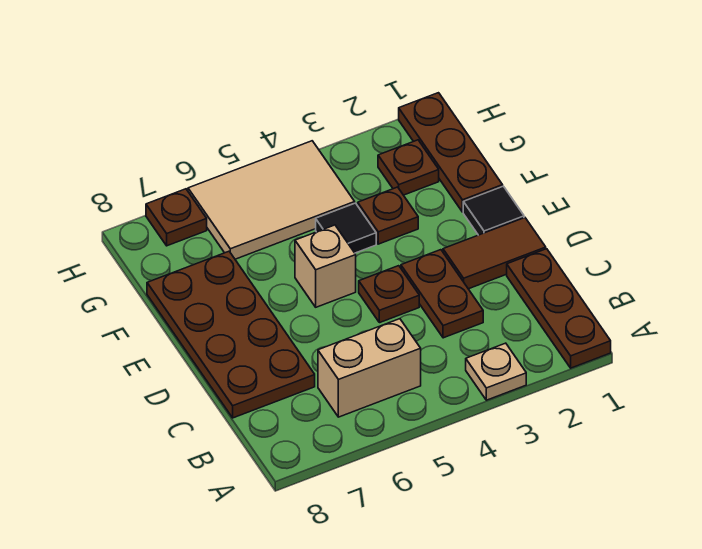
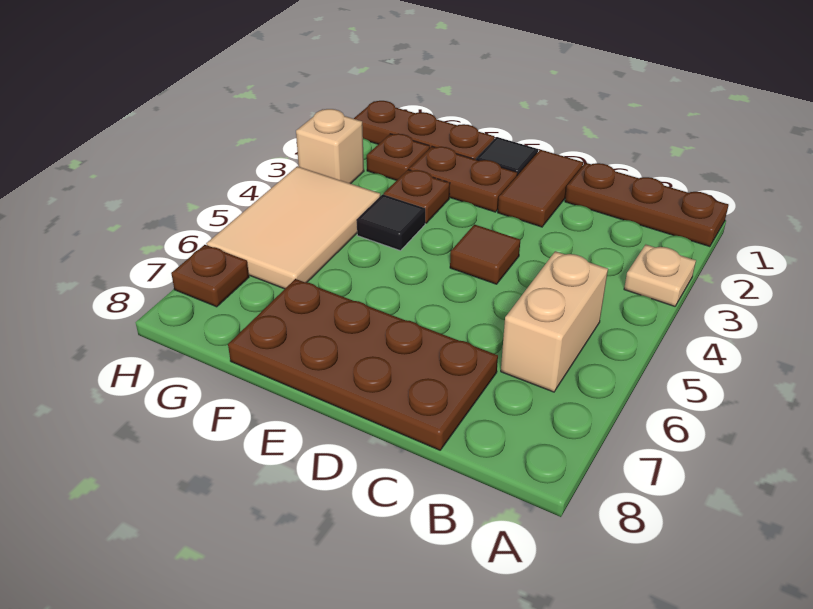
brown 1x2 plate [401,250,483,338] -> brown 1x2 plate moved to [409,147,517,212]
brown 1x1 plate [359,266,419,323] -> brown 1x1 tile [450,224,520,284]
tan 1x1 brick [295,225,356,307] -> tan 1x1 brick moved to [296,109,364,184]

